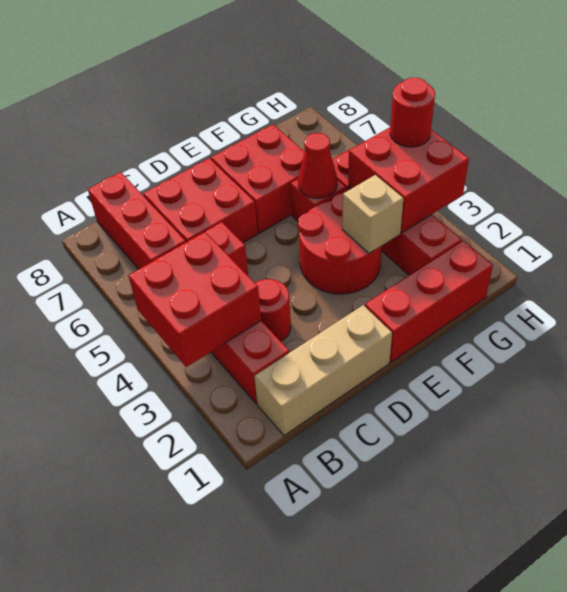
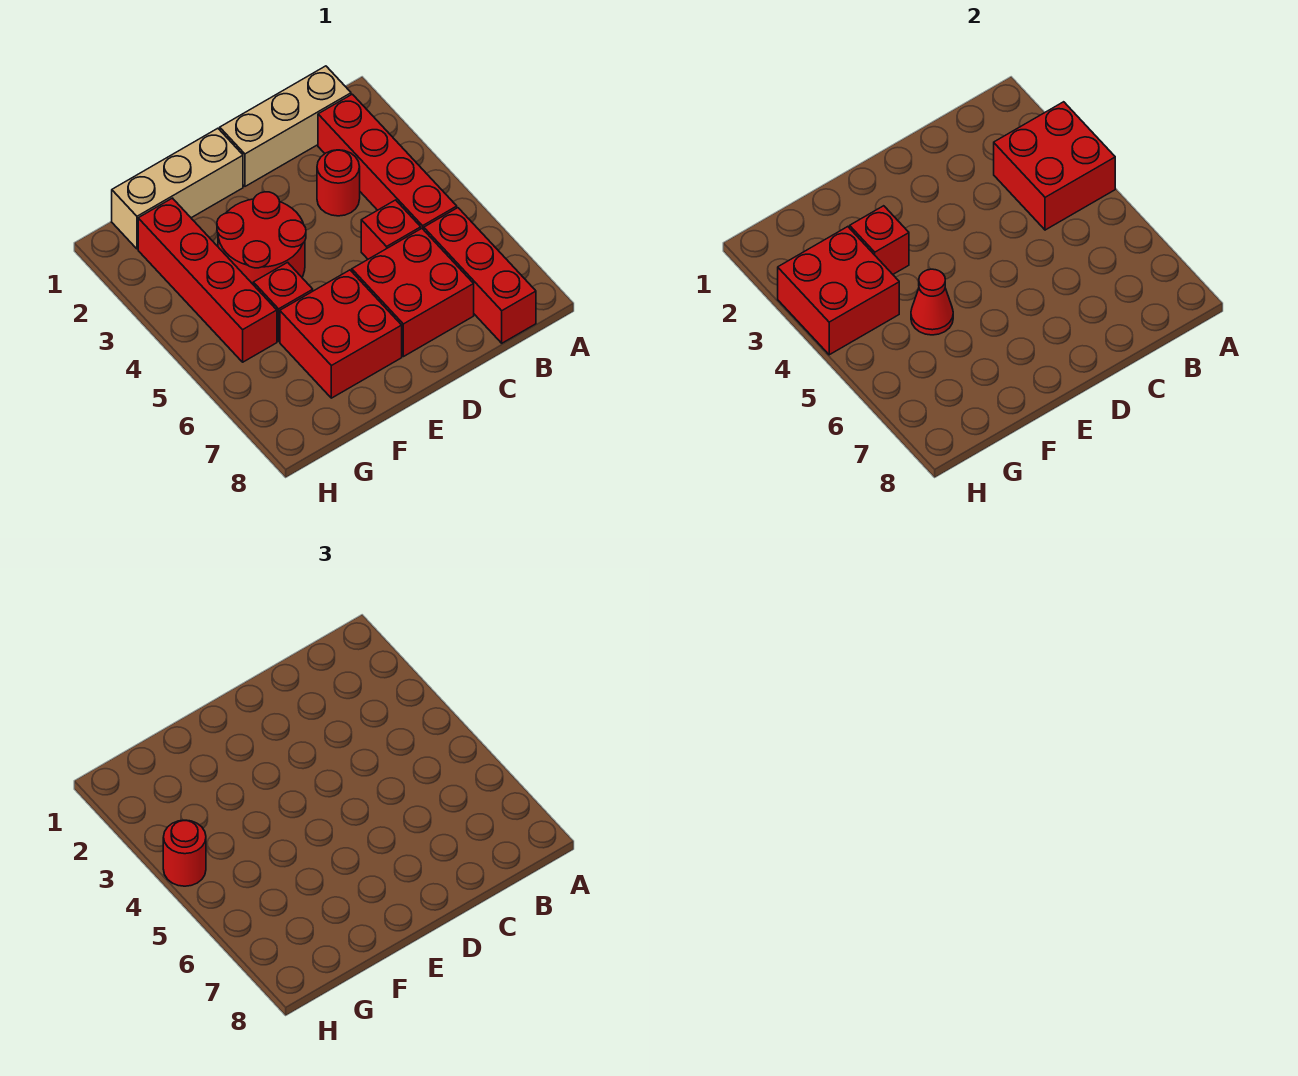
red 1x3 brick [365,240,493,362] -> tan 1x3 brick [112,128,243,249]
tan 1x1 brick [342,175,403,253] -> red 1x1 brick [850,206,909,274]

